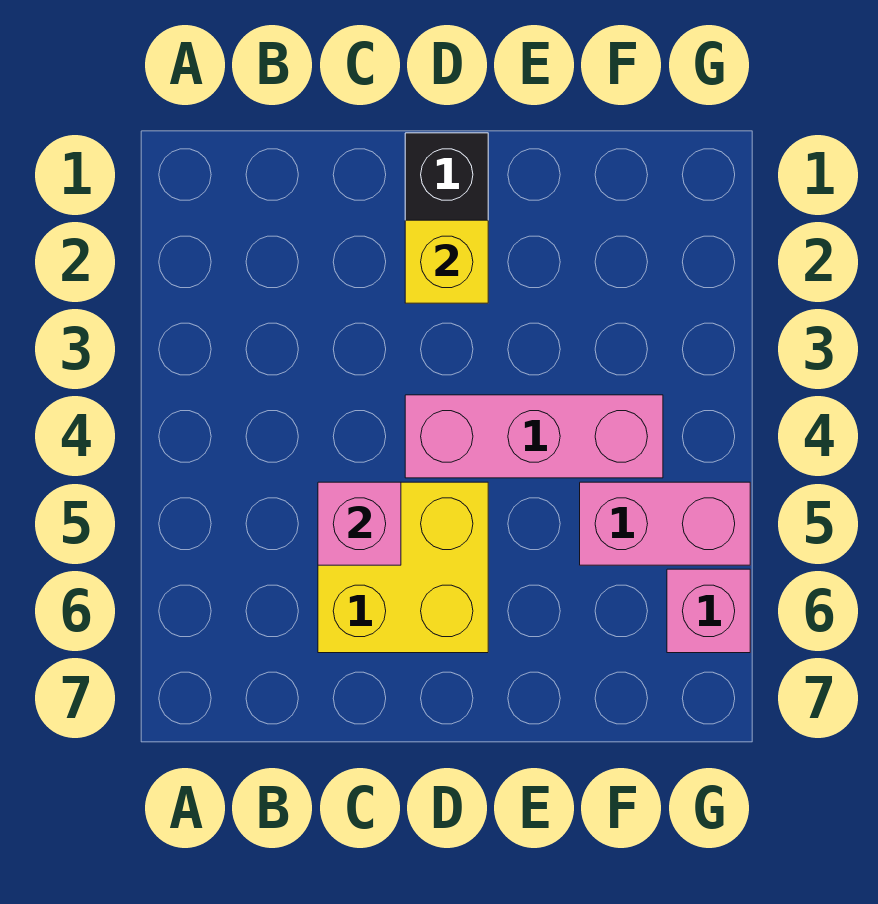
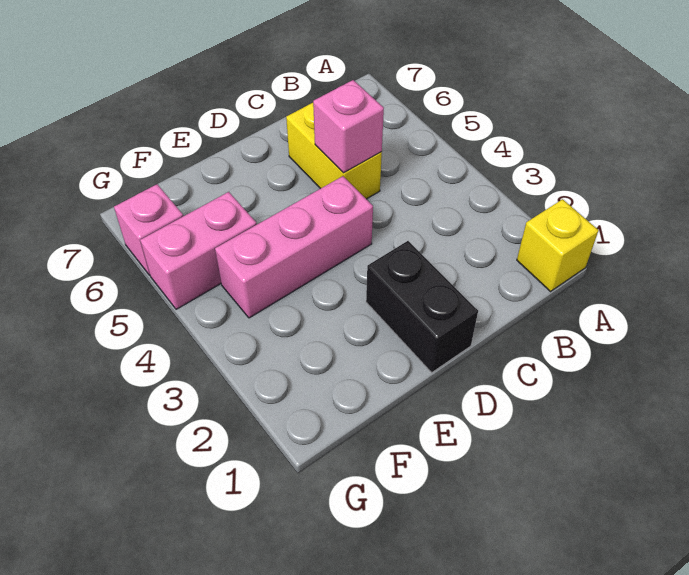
yellow 2x2 brick [318,482,488,653] -> yellow 1x2 brick [286,103,382,199]
yellow 1x1 brick [405,220,488,303] -> yellow 1x1 brick moved to [517,199,599,291]

